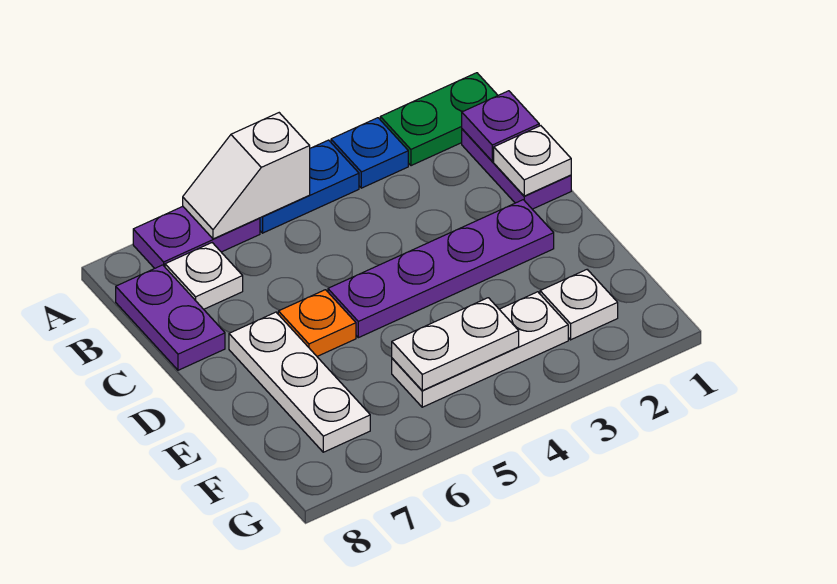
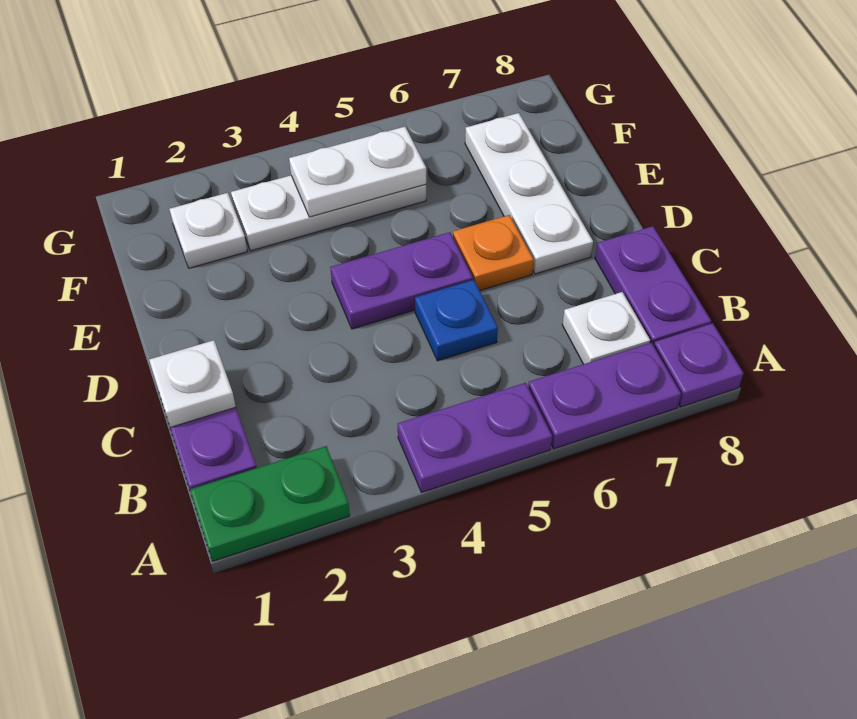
blue 1x1 plate [331,118,408,188] -> blue 1x1 plate moved to [415,280,498,361]
blue 1x2 plate [260,140,359,233] -> purple 1x2 plate [398,383,552,492]
white 1x2 slope [183,113,310,239] -> none
purple 1x1 plate [462,91,539,161] -> purple 1x1 plate moved to [654,323,744,407]
purple 1x4 plate [328,200,554,338] -> purple 1x2 plate [330,232,473,329]

